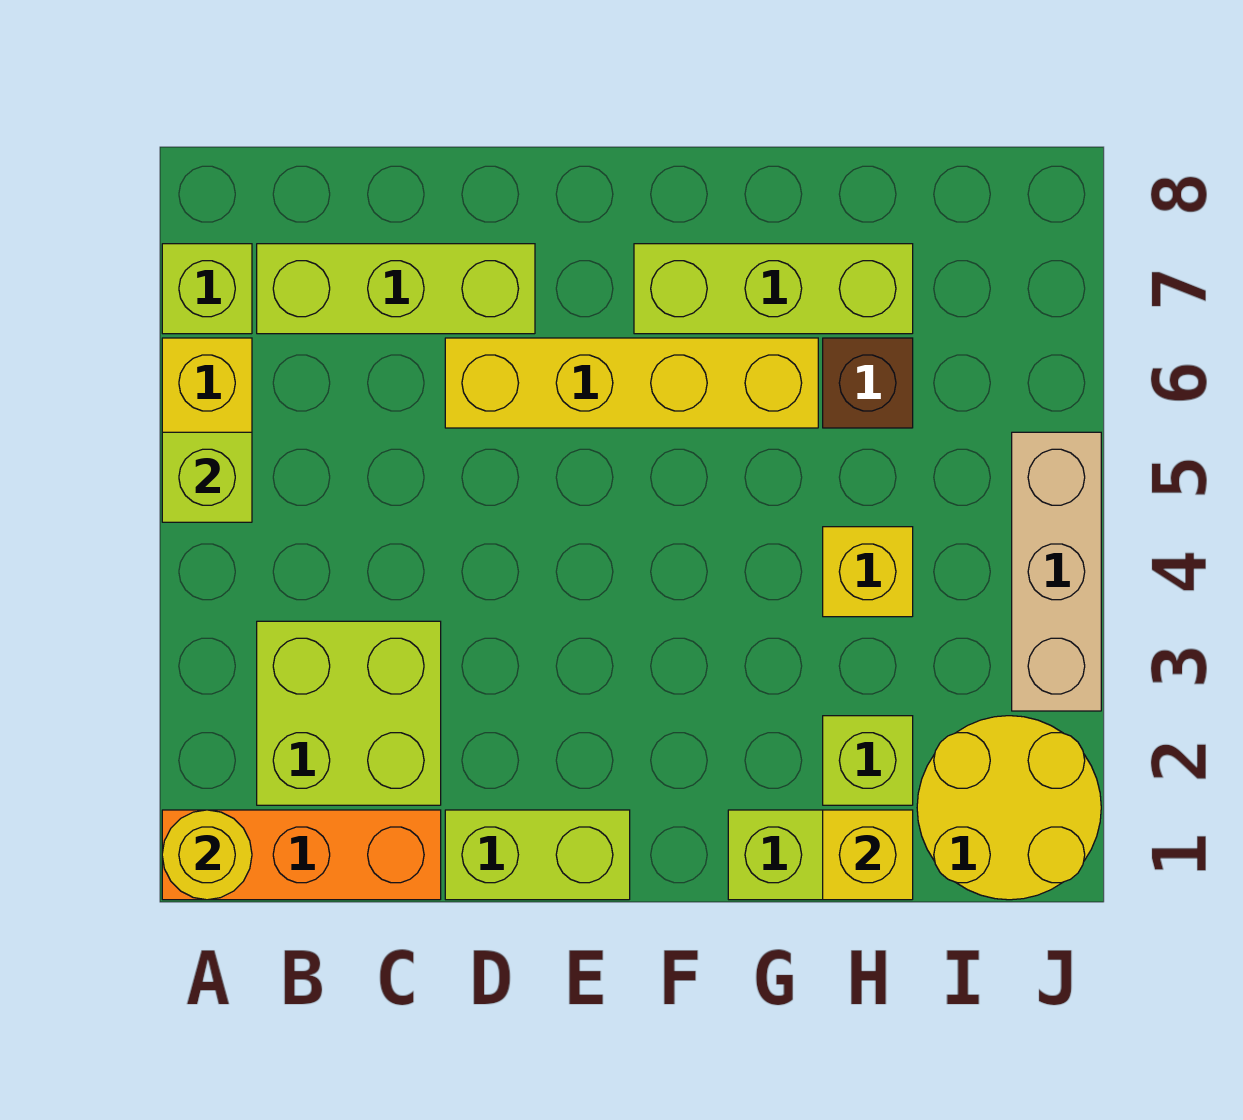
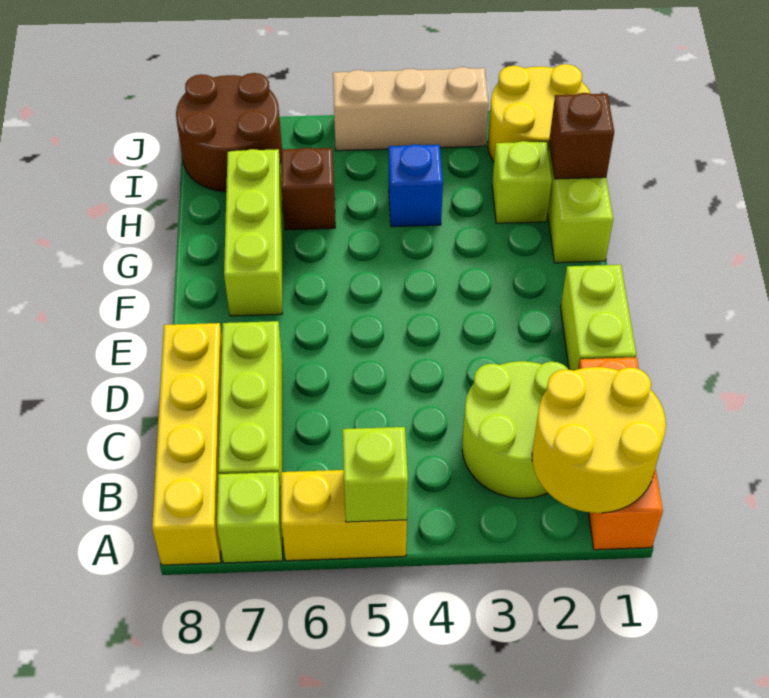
yellow 1x1 round brick [162,810,252,900] -> yellow 2x2 round brick [532,367,666,513]
lime 2x2 brick [257,621,441,805] -> lime 2x2 round brick [462,361,569,498]
yellow 1x4 brick [445,338,818,428] -> yellow 1x4 brick moved to [152,323,222,565]
yellow 1x1 brick [823,810,913,900] -> brown 1x1 brick [549,93,614,179]
yellow 1x1 brick [823,527,913,617] -> blue 1x1 brick [389,144,443,227]
none -> brown 2x2 round brick [176,73,282,192]

